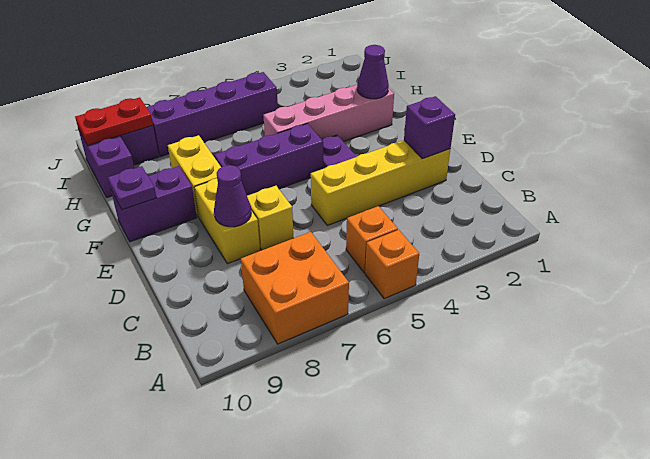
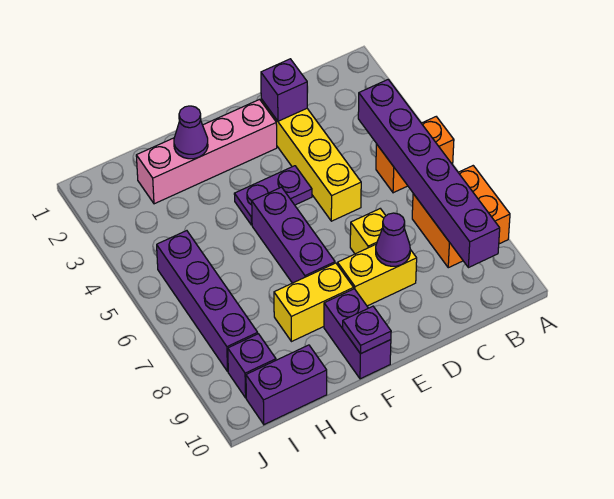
none -> purple 1x6 brick [358,80,500,268]
pink 1x4 brick [263,85,394,142] -> pink 1x4 brick turned to [136,99,277,204]
red 1x2 plate [75,97,153,145] -> none

